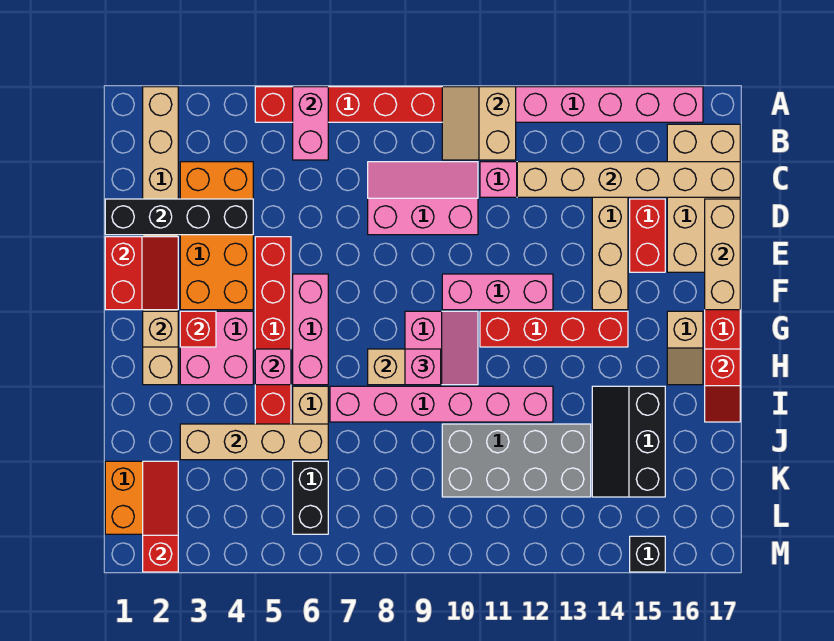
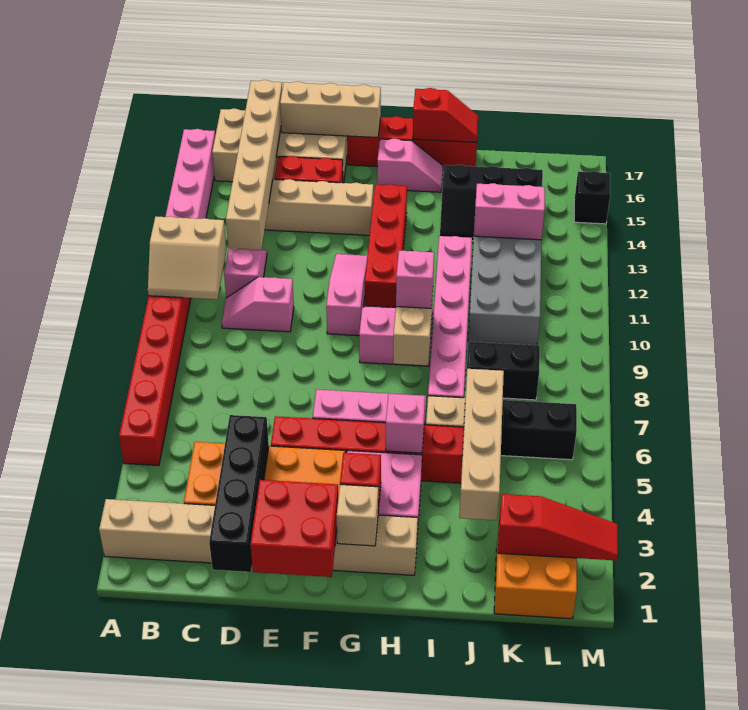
pink 1x2 brick [293,87,328,160] -> pink 1x2 brick moved to [474,183,545,240]
pink 2x3 slope [368,162,478,235] -> pink 1x2 slope [222,277,294,332]
red 2x2 slope [105,237,178,310] -> red 2x2 brick [250,480,338,577]
pink 1x3 brick [442,274,553,310] -> pink 1x3 slope [326,254,367,336]
tan 1x2 slope [667,311,703,385] -> pink 1x2 slope [377,139,443,192]
none -> black 1x2 brick [465,342,540,400]
red 1x3 slope [143,461,178,572] -> red 1x3 slope turned to [498,494,618,561]

